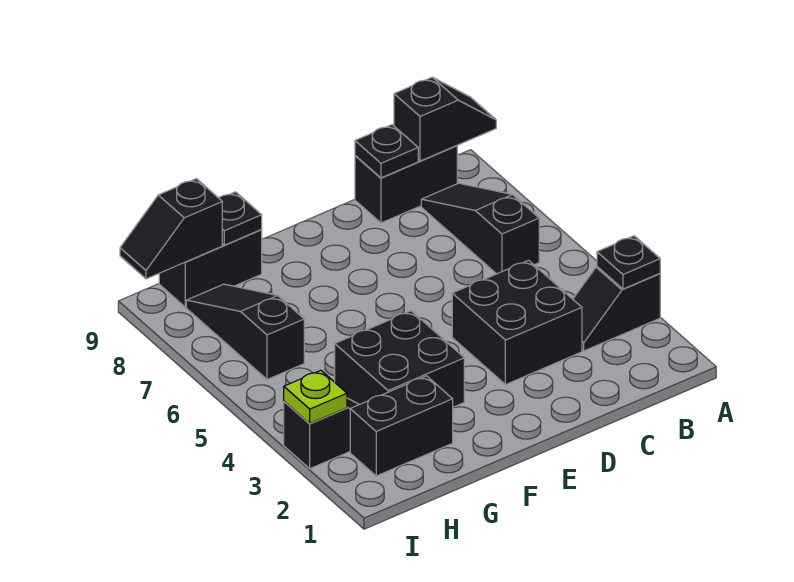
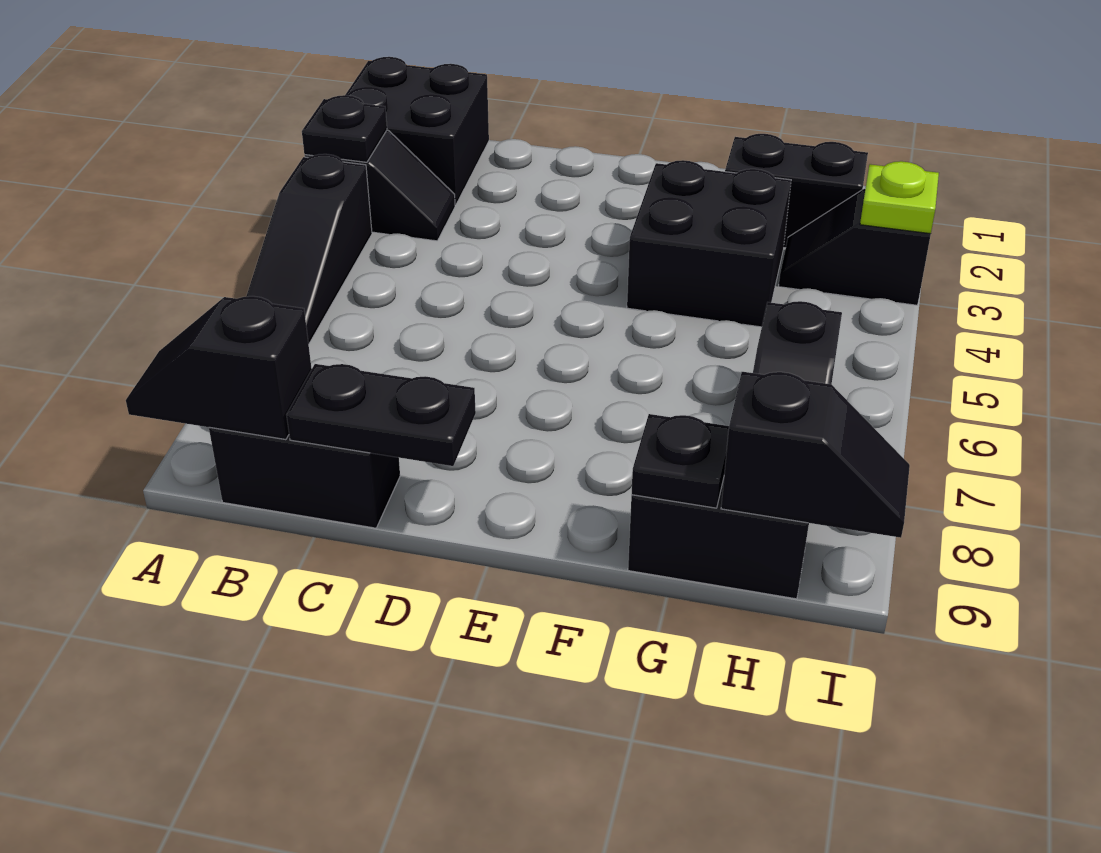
black 1x3 slope [421,183,539,274] -> black 1x3 slope moved to [246,154,372,344]
black 2x2 brick [452,260,582,385] -> black 2x2 brick moved to [345,57,489,205]
black 1x1 plate [355,125,418,178] -> black 1x2 plate [287,364,476,466]

